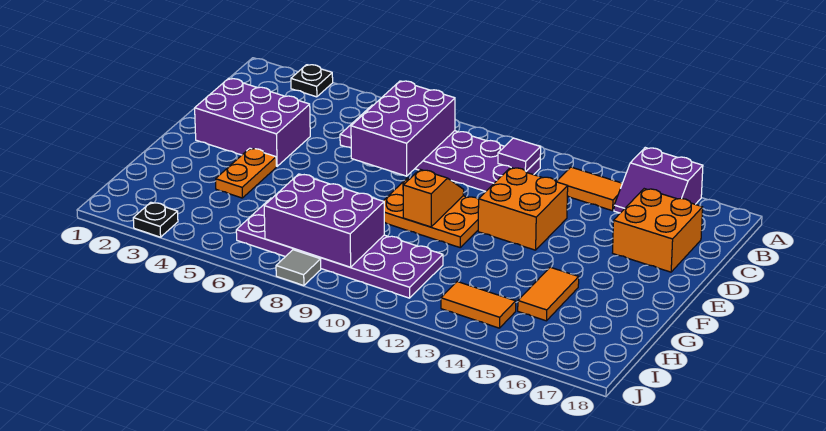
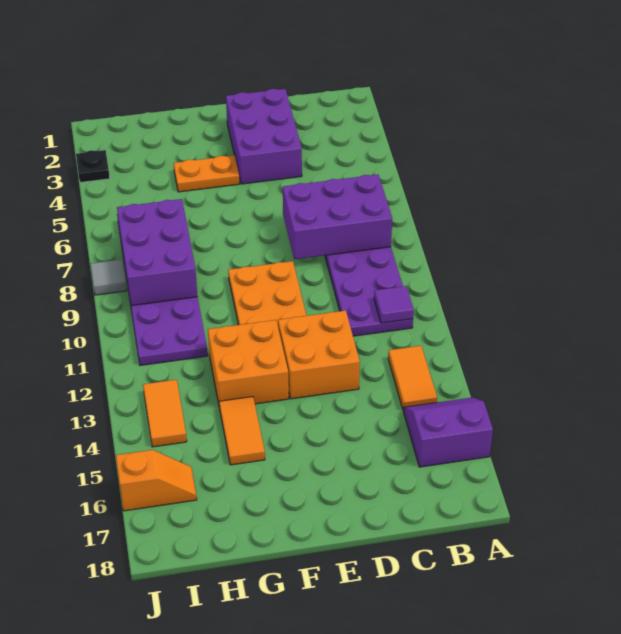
black 1x1 plate [291,65,333,97] -> none
purple 2x2 slope [614,148,703,213] -> purple 2x2 slope turned to [404,397,493,467]
orange 2x2 brick [613,189,703,272] -> orange 2x2 brick moved to [208,320,289,408]
orange 1x2 slope [403,169,464,227] -> orange 1x2 slope moved to [116,450,197,511]
orange 1x2 tile [518,267,579,321] -> orange 1x2 tile turned to [219,397,265,465]

